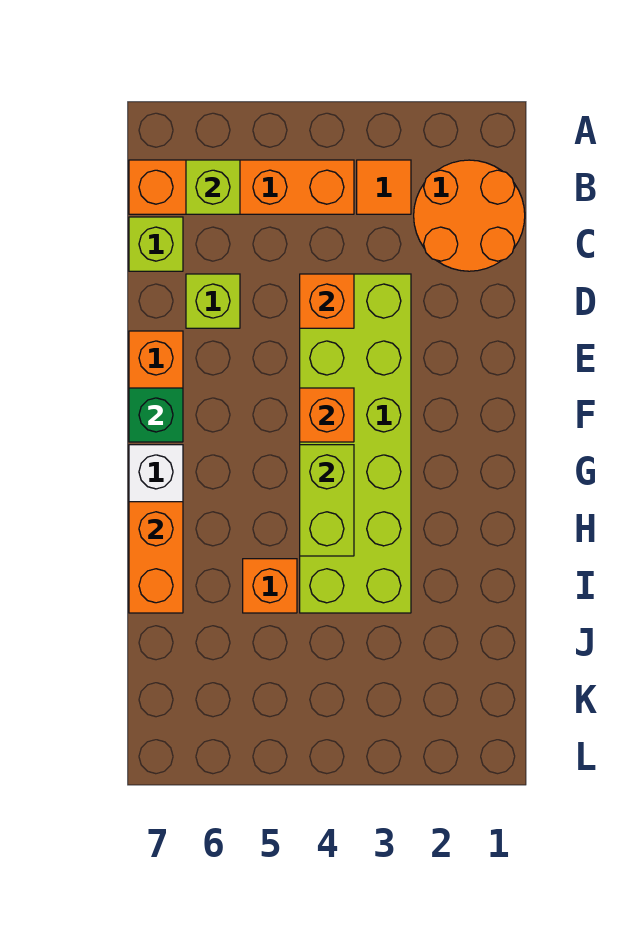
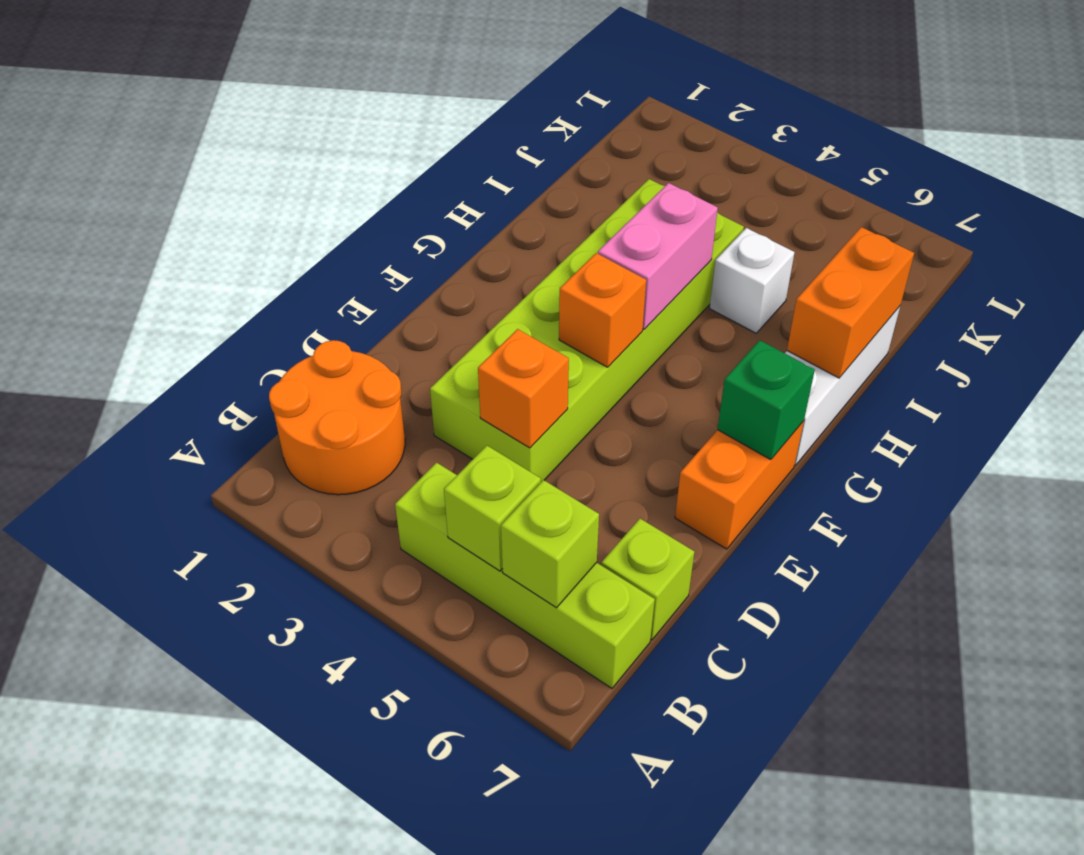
orange 1x1 tile [357,160,411,214] -> none
orange 1x4 brick [129,160,354,214] -> lime 1x4 brick [395,463,655,688]
lime 1x1 brick [186,274,240,328] -> lime 1x1 brick moved to [444,446,541,571]
lime 1x2 brick [300,445,354,556] -> pink 1x2 brick [598,183,718,329]
orange 1x1 brick [243,559,297,613] -> white 1x1 brick [709,228,794,333]

